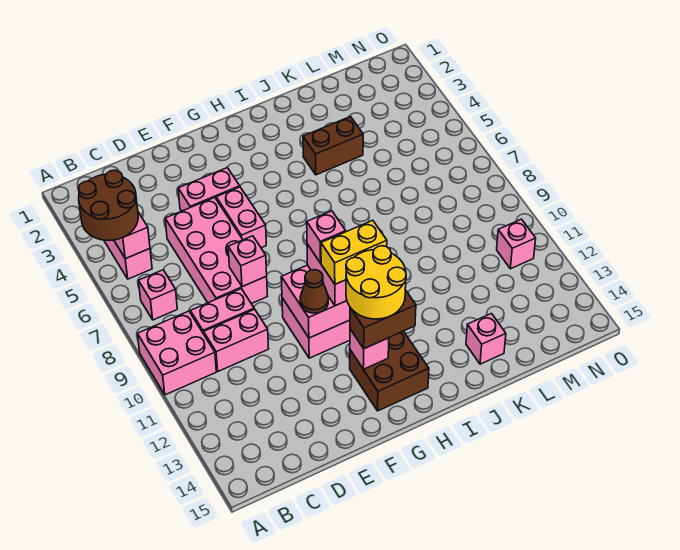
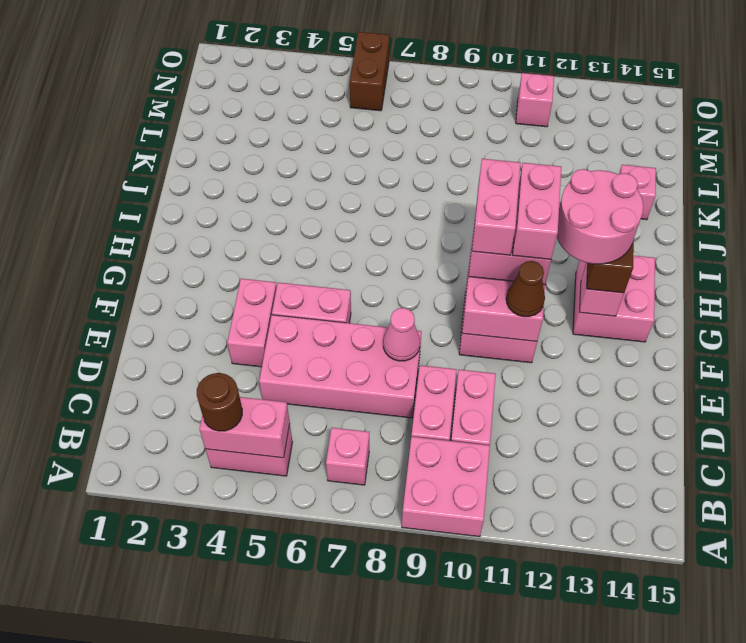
brown 2x2 round brick [78,170,138,241] -> brown 1x1 round brick [197,373,242,431]
pink 1x1 brick [228,236,267,287] -> pink 1x1 cone [383,308,420,361]
pink 1x1 brick [307,211,346,263] -> pink 1x2 brick [472,159,521,255]
yellow 1x2 brick [321,220,387,284] -> pink 1x2 brick [512,163,561,259]
yellow 2x2 round brick [346,246,406,319] -> pink 2x2 round brick [557,169,643,264]
brown 2x2 brick [350,331,429,411] -> pink 2x2 brick [573,256,655,342]
brown 1x2 brick [303,117,363,175] -> brown 1x2 brick moved to [350,32,389,111]

